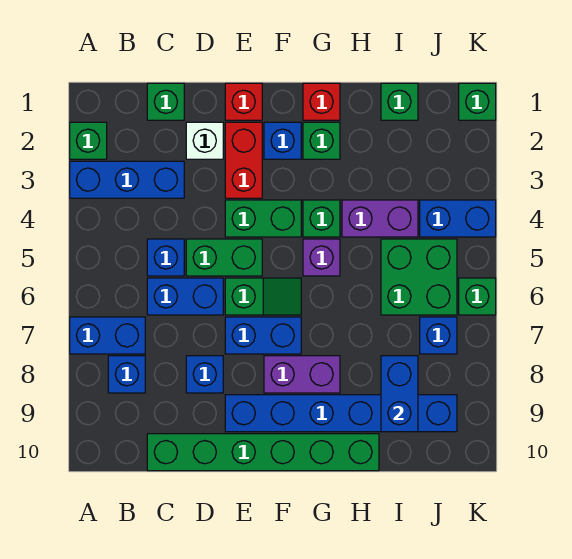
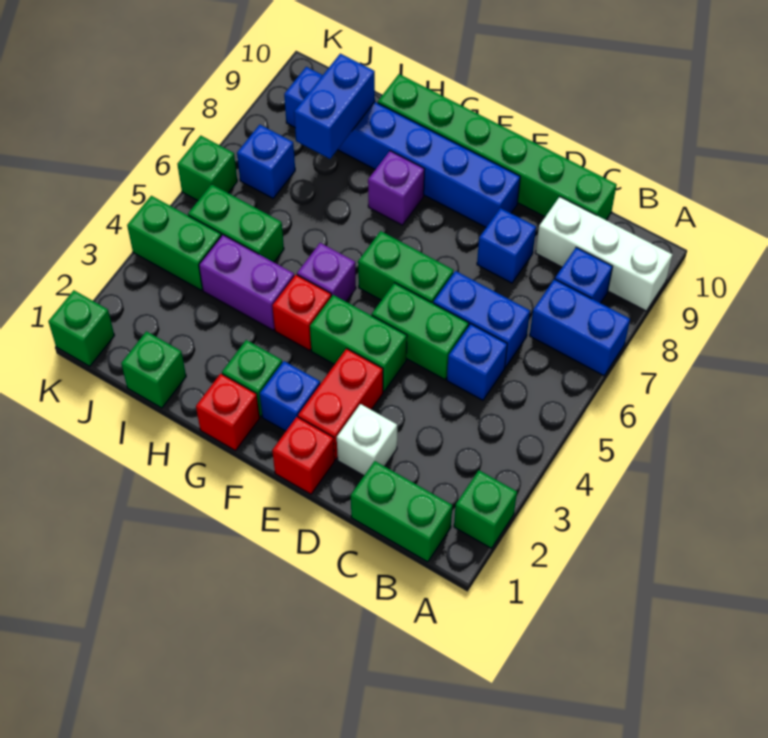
blue 1x3 brick [70,161,184,198] -> none
none -> white 1x3 brick [536,197,673,311]
green 1x1 brick [147,83,184,120] -> green 1x2 brick [351,461,452,562]
green 1x2 slope [225,278,301,315] -> green 1x2 brick [358,231,454,303]
blue 1x2 brick [225,317,301,354] -> none
purple 1x2 brick [264,356,340,393] -> purple 1x1 brick [368,151,424,225]
green 1x1 brick [303,200,340,237] -> red 1x1 brick [272,275,331,350]
green 2x2 brick [381,239,457,315] -> green 1x2 brick [188,184,284,262]
blue 1x2 brick [420,200,496,237] -> green 1x2 brick [127,196,221,290]

